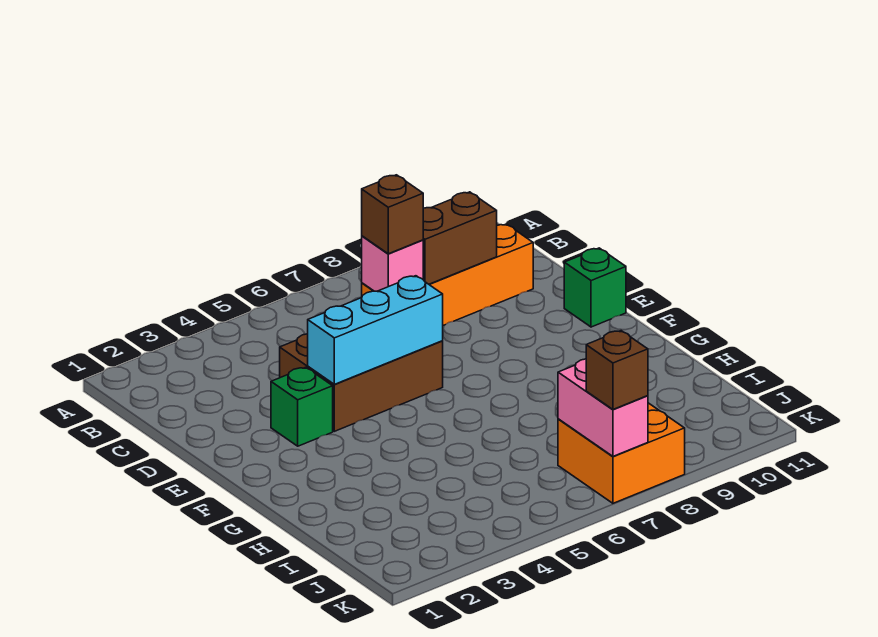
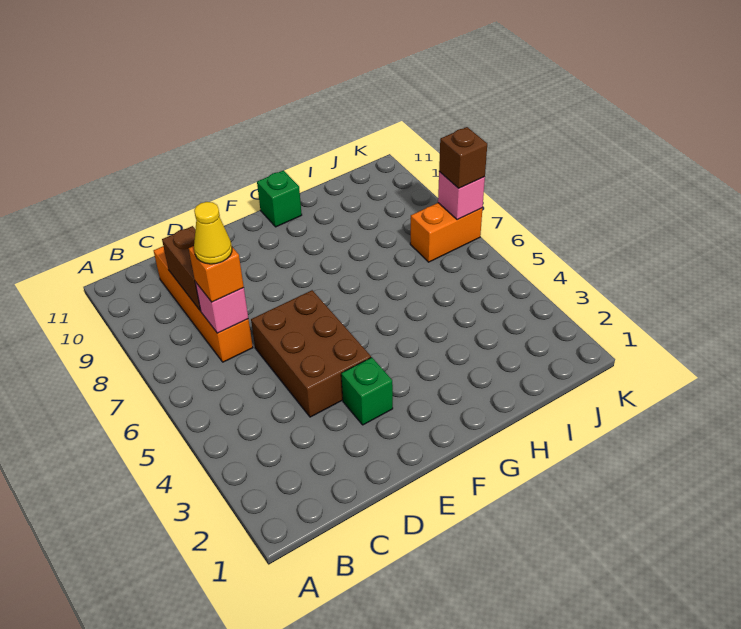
brown 1x1 brick [362,175,423,254] -> orange 1x1 brick [189,246,244,302]
none -> yellow 1x1 cone [194,202,232,264]
cyan 1x3 brick [308,276,443,384] -> none
green 1x1 brick [564,248,626,327] -> green 1x1 brick moved to [257,170,302,227]
orange 2x2 brick [558,403,685,503] -> orange 1x2 brick [410,203,483,262]
pink 1x2 brick [558,359,648,456] -> pink 1x1 brick [438,172,485,220]

